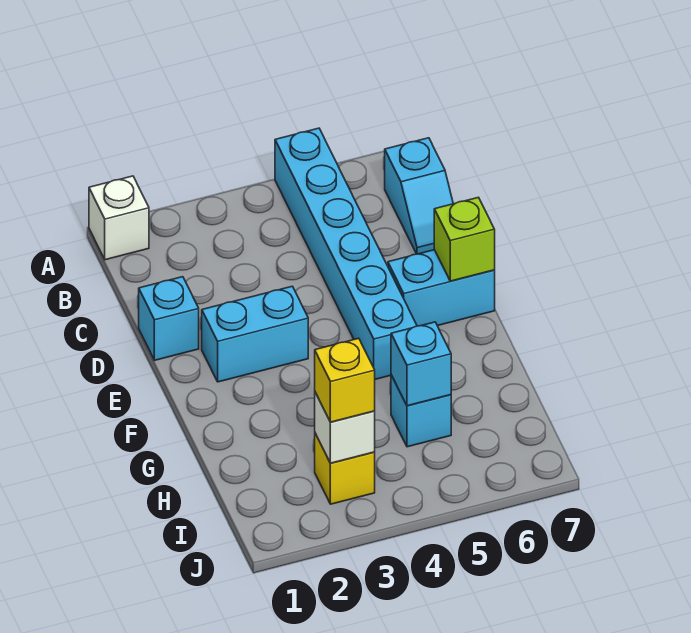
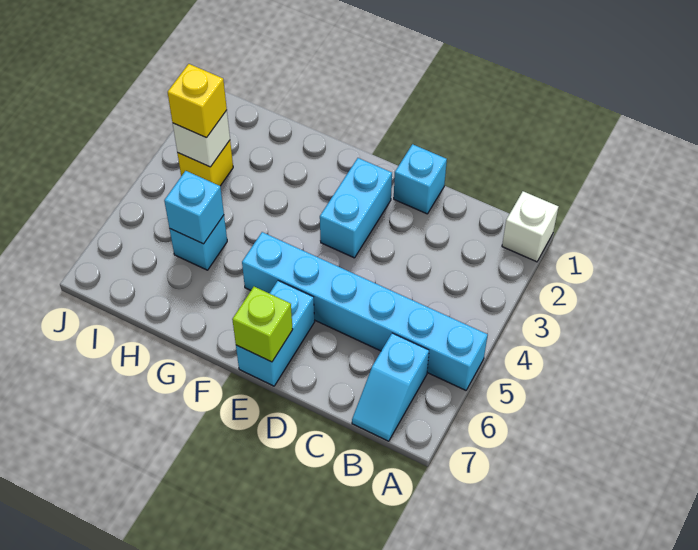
cyan 1x2 slope [385,138,453,254] -> cyan 1x2 slope turned to [352,333,429,441]

